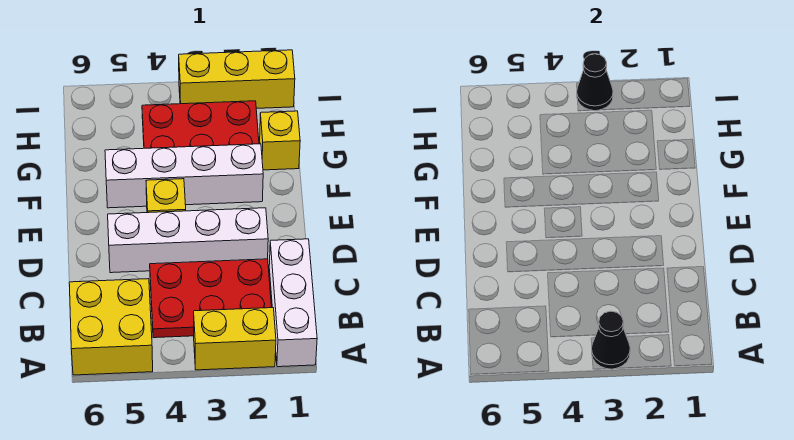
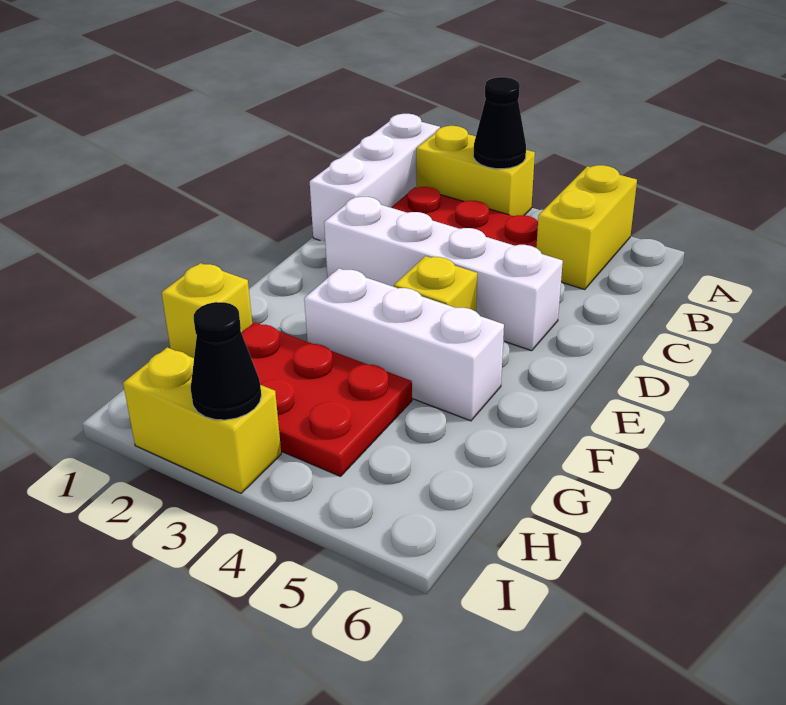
yellow 2x2 brick [69,279,153,375] -> yellow 1x2 brick [536,165,637,290]
white 1x4 brick [105,144,263,208] -> white 1x3 brick [304,268,504,421]
yellow 1x3 brick [179,50,295,108] -> yellow 1x2 brick [123,347,281,493]

